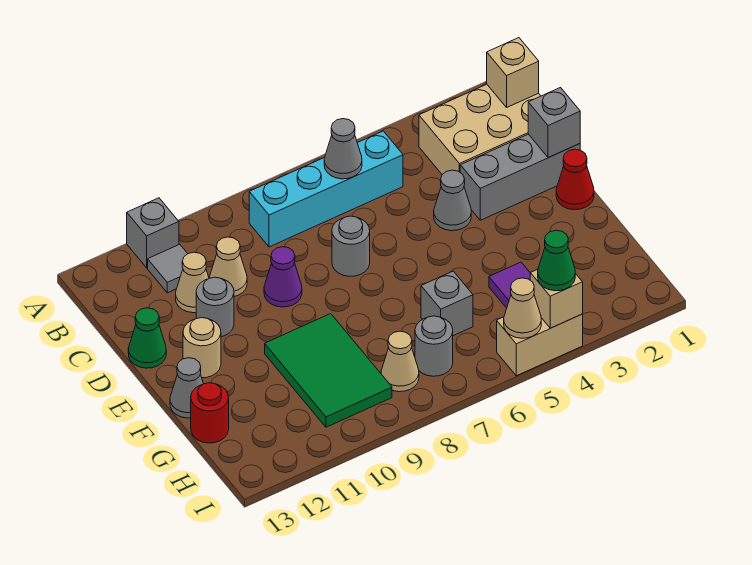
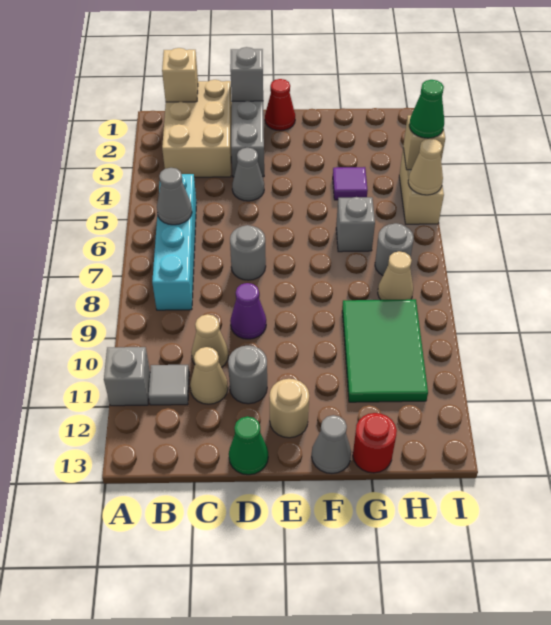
green 2x3 tile [265,314,392,427] -> green 2x3 tile turned to [342,299,428,402]

